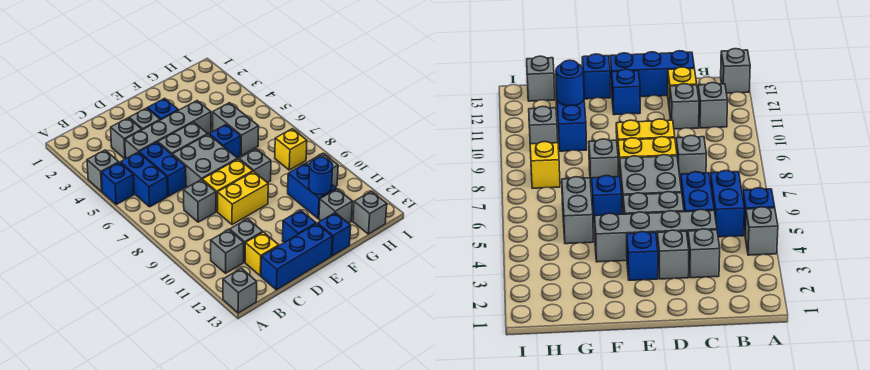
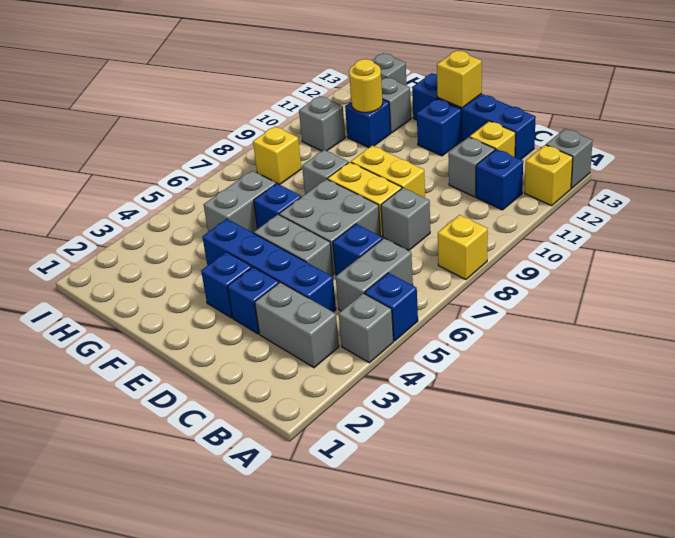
none -> yellow 1x1 brick [438,215,488,280]
none -> yellow 1x1 brick [525,145,573,206]
blue 1x2 brick [120,152,167,207] -> grey 1x2 brick [336,238,413,311]
grey 1x1 brick [211,230,244,273] -> blue 1x1 brick [476,149,523,210]
grey 1x1 brick [111,118,142,159] -> grey 1x2 brick [255,282,339,368]
grey 1x4 brick [125,101,211,158] -> blue 1x4 brick [202,219,336,312]
blue 1x2 brick [139,142,186,196] -> blue 1x1 brick [333,224,383,275]
grey 1x1 brick [129,108,160,130] -> blue 1x1 brick [228,267,279,334]
none -> yellow 1x1 brick [437,50,482,108]
blue 1x2 brick [288,163,336,218] -> blue 1x1 brick [345,99,391,148]
blue 1x1 round brick [309,157,333,195] -> yellow 1x1 round brick [349,59,383,113]

